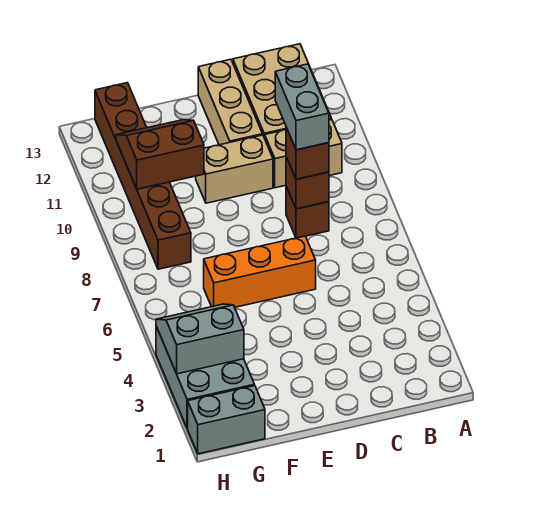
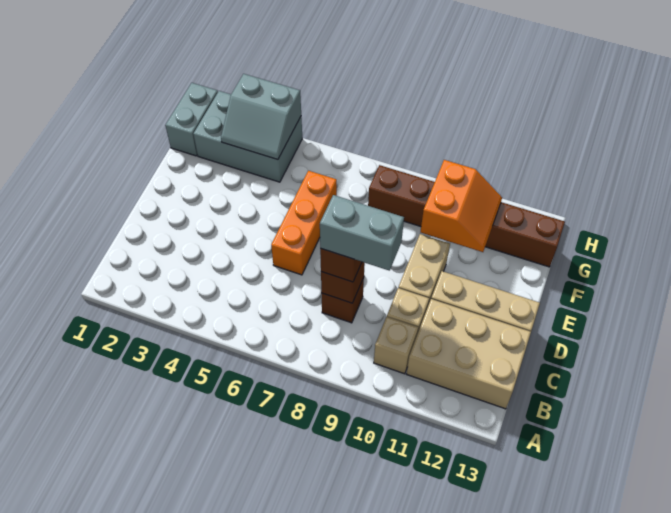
brown 2x2 slope [116,120,204,189] -> orange 2x2 slope [421,160,502,252]
grey 2x2 slope [156,304,244,374] -> grey 2x2 slope turned to [221,74,301,160]

